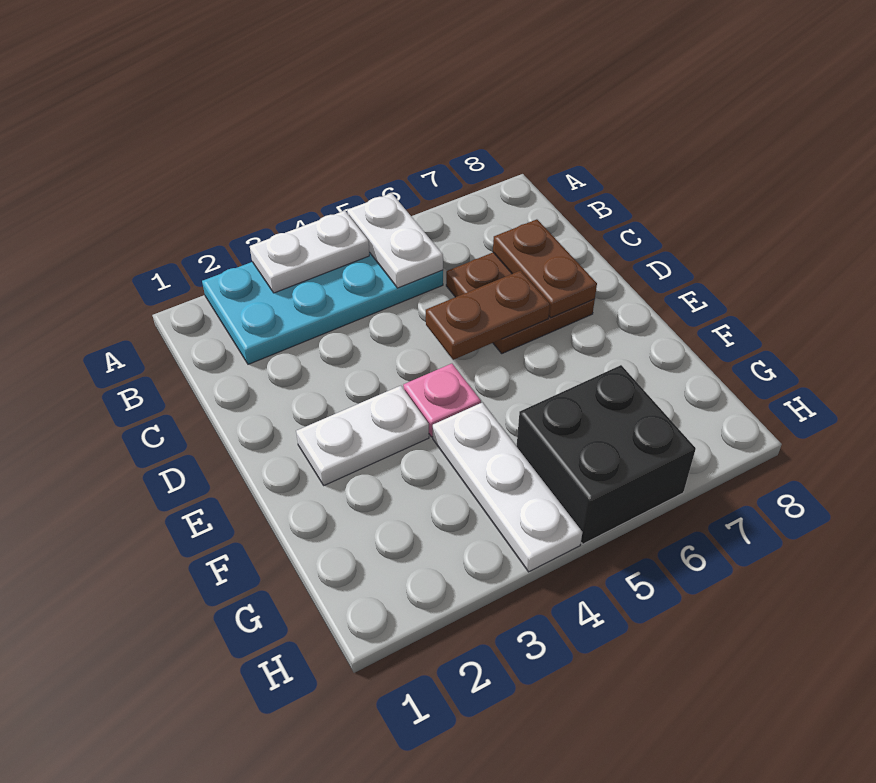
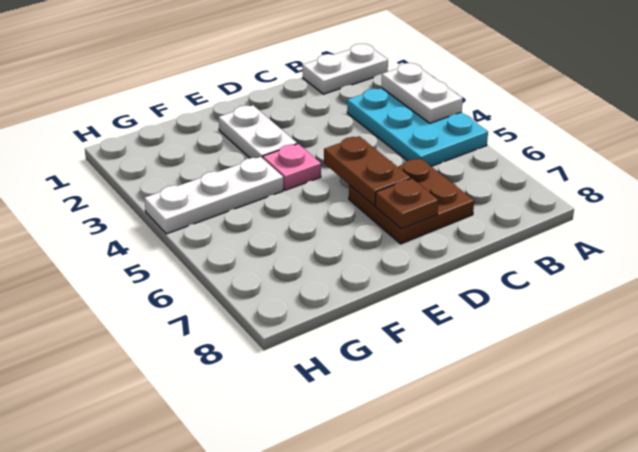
cyan 2x4 plate [202,252,443,364] -> cyan 2x3 plate [347,88,488,166]
white 1x2 plate [347,193,443,288] -> white 1x2 plate moved to [303,44,388,94]
brown 1x2 plate [493,219,597,317] -> brown 1x1 plate [375,178,439,229]
black 2x2 brick [517,365,696,544] -> none

